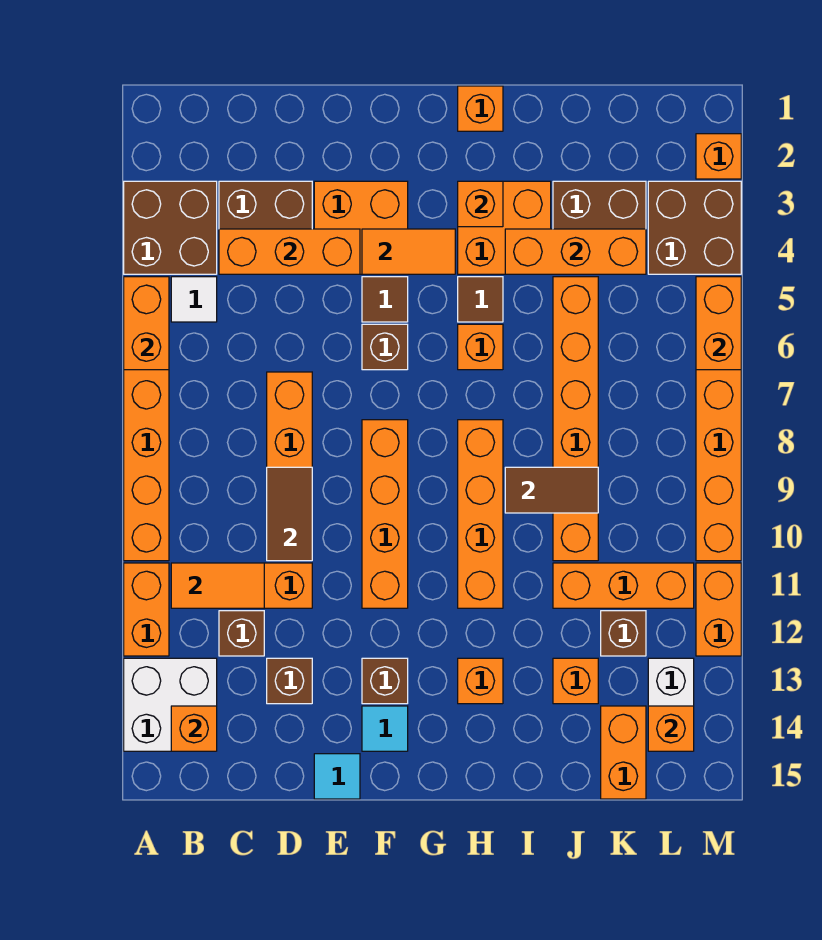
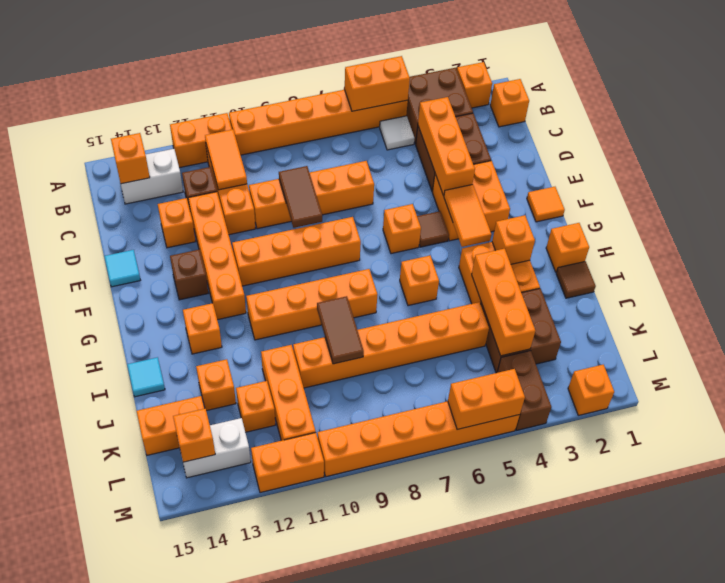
none -> orange 1x1 brick [457,62,492,108]
white 2x2 brick [124,658,217,751] -> white 1x2 brick [121,149,183,204]
none -> orange 1x1 brick [490,79,529,127]
brown 1x2 tile [267,467,312,561] -> brown 1x2 tile turned to [279,166,322,228]
none -> orange 1x4 brick [188,192,246,320]
brown 1x1 brick [267,658,312,704] -> orange 1x1 brick [158,198,196,248]
none -> orange 1x1 tile [527,187,565,222]
brown 1x1 brick [362,324,408,370] -> orange 1x1 brick [383,204,421,254]
cyan 1x1 tile [362,706,408,751] -> cyan 1x1 tile moved to [127,357,165,397]
brown 1x1 tile [458,277,503,322] -> brown 1x1 tile moved to [556,261,596,298]
brown 1x1 brick [601,611,646,656] -> orange 1x1 brick [236,381,275,432]
brown 2x2 brick [648,181,741,274] -> brown 1x2 brick [497,351,551,430]

